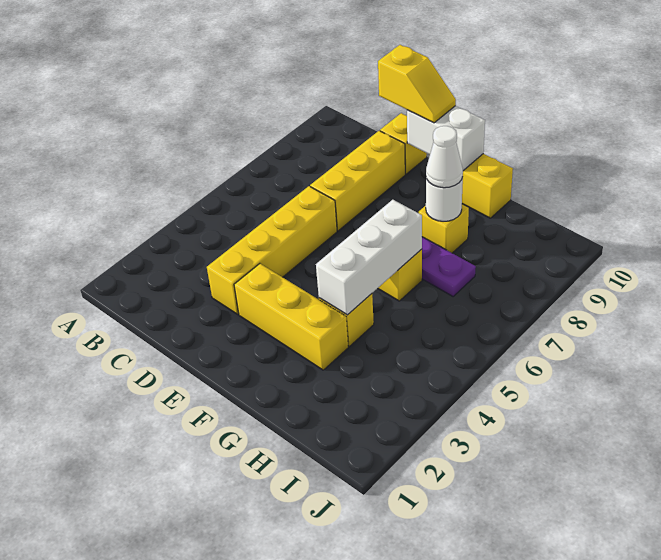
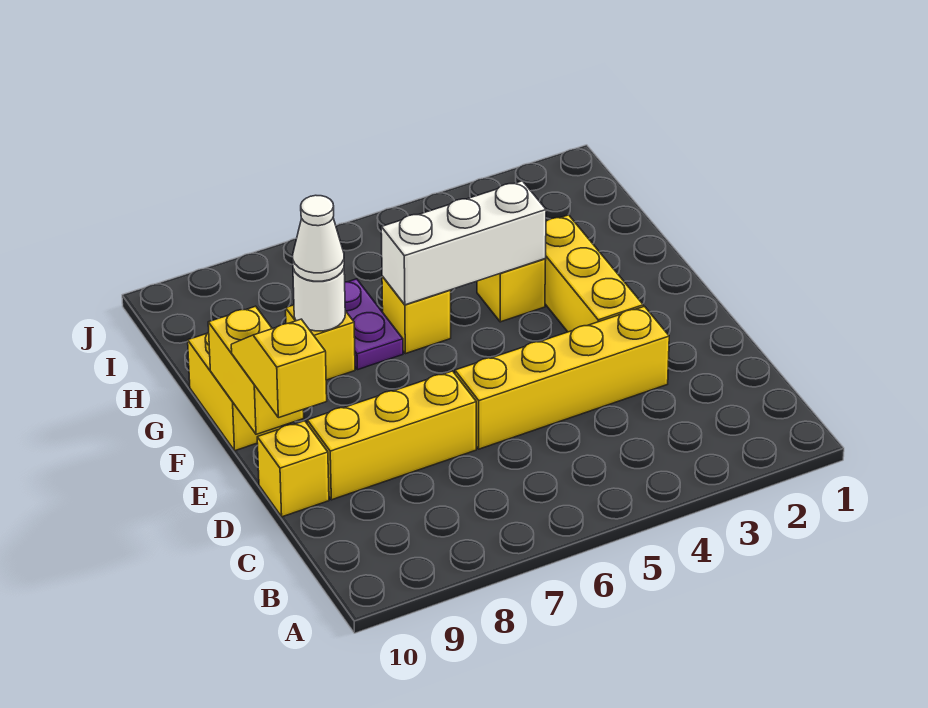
white 1x2 brick [407,106,485,171] -> yellow 1x2 brick [208,306,304,434]

